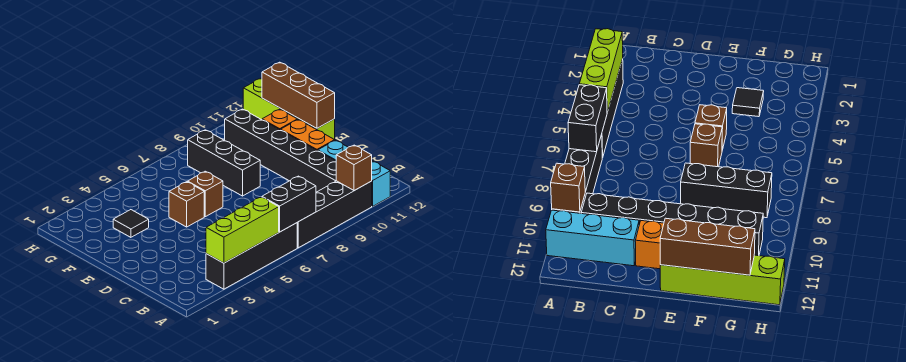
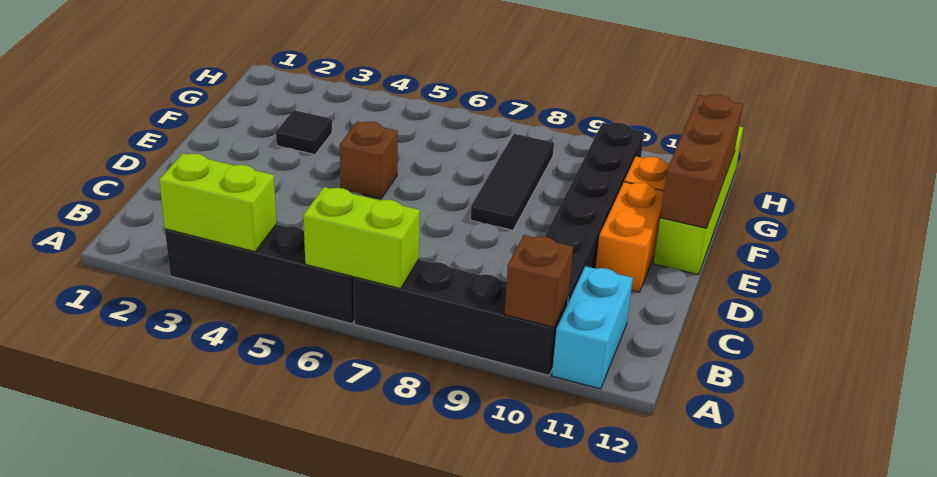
lime 1x3 brick [206,197,279,263] -> lime 1x2 brick [159,153,277,252]
black 1x2 brick [262,176,316,232] -> lime 1x2 brick [303,187,420,289]
cyan 1x3 brick [318,140,390,206] -> cyan 1x2 brick [552,266,633,389]
brown 1x1 brick [188,171,223,217] -> none
black 1x3 brick [188,130,260,196] -> black 1x3 tile [471,134,554,230]

